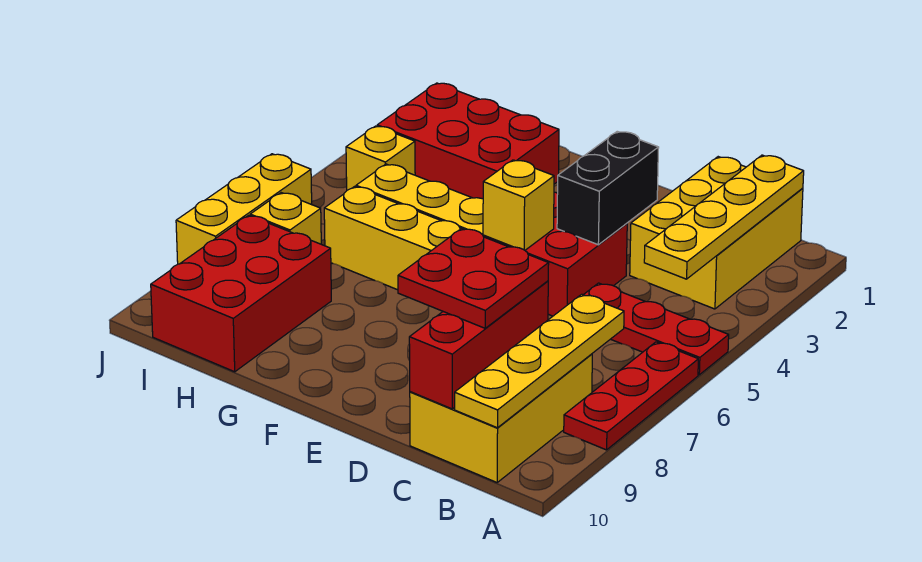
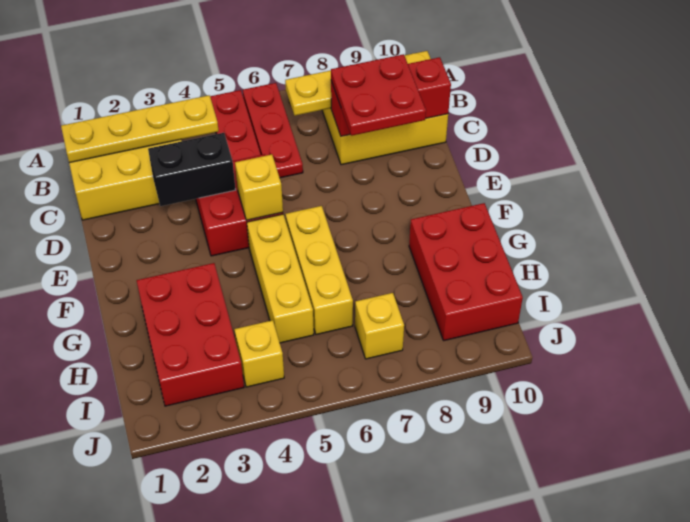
red 1x3 plate [564,342,698,450] -> red 1x3 plate turned to [243,83,303,178]
red 2x3 brick [151,215,331,372] -> red 2x3 brick turned to [409,203,523,341]
yellow 1x3 brick [176,154,312,264] -> none

